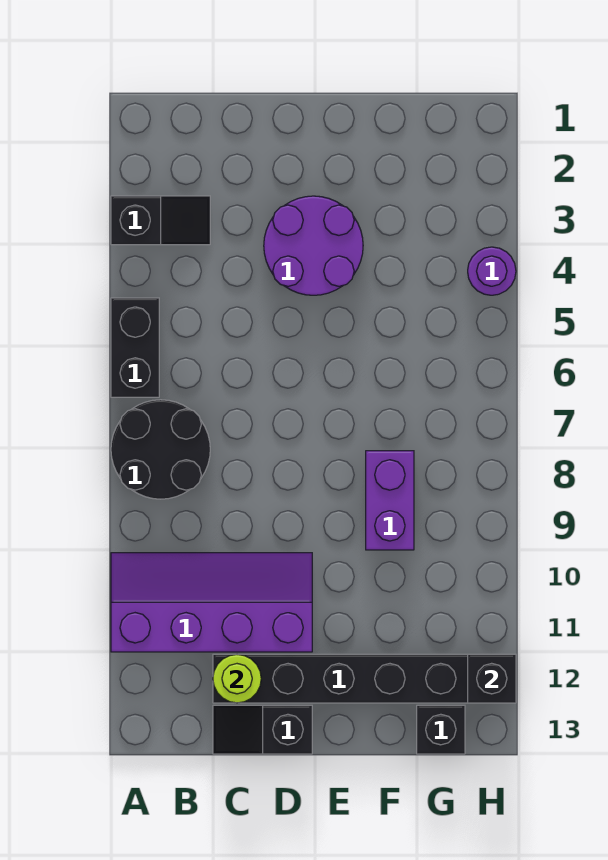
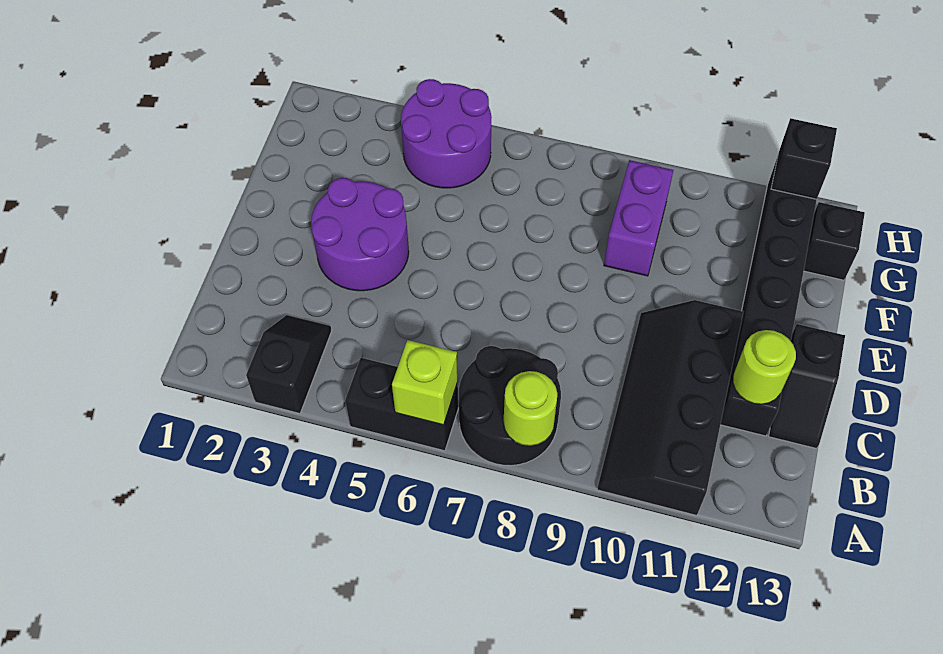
none -> lime 1x1 brick [392,340,458,425]
none -> lime 1x1 round brick [503,371,557,446]
purple 2x4 slope [111,553,312,652] -> black 2x4 slope [597,300,743,515]
purple 1x2 brick [366,451,414,550] -> purple 1x2 brick turned to [604,160,673,276]
purple 1x1 round brick [468,247,516,295] -> purple 2x2 round brick [401,79,492,188]

